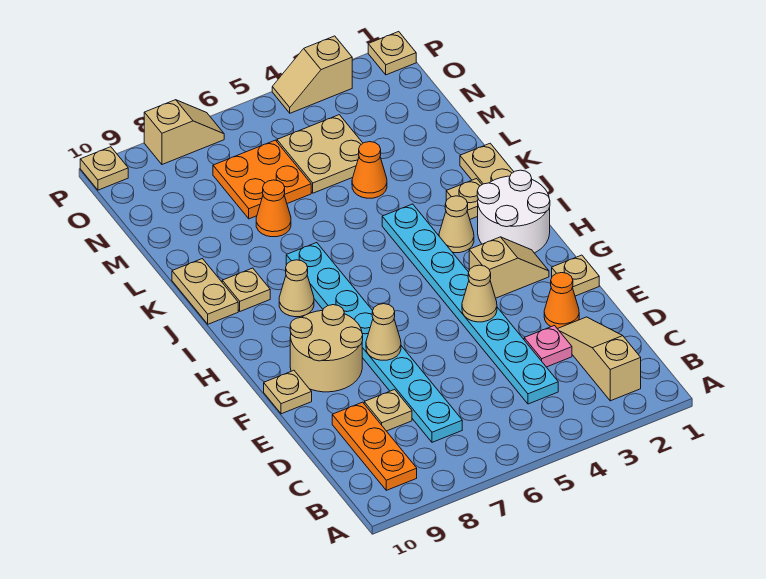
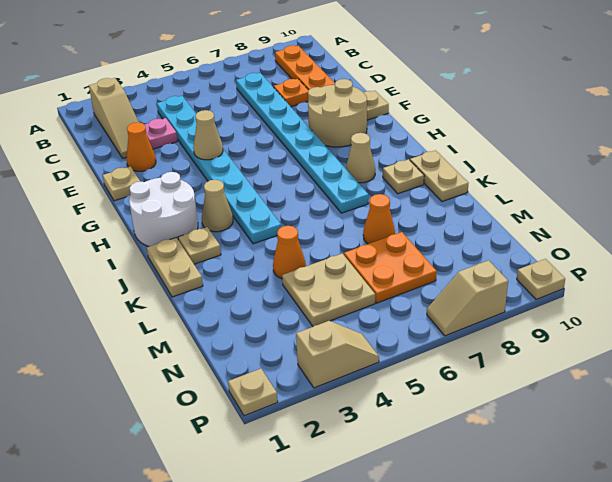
tan 1x1 plate [364,390,412,431] -> orange 1x1 plate [274,79,309,107]
tan 1x1 cone [366,304,401,360] -> none
tan 1x2 slope [469,237,549,298] -> none

